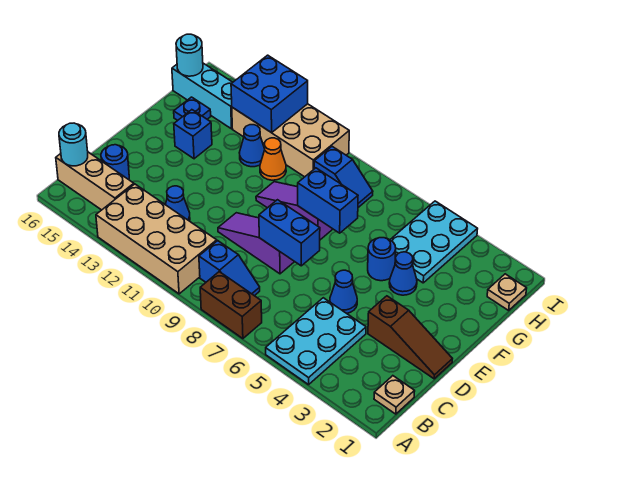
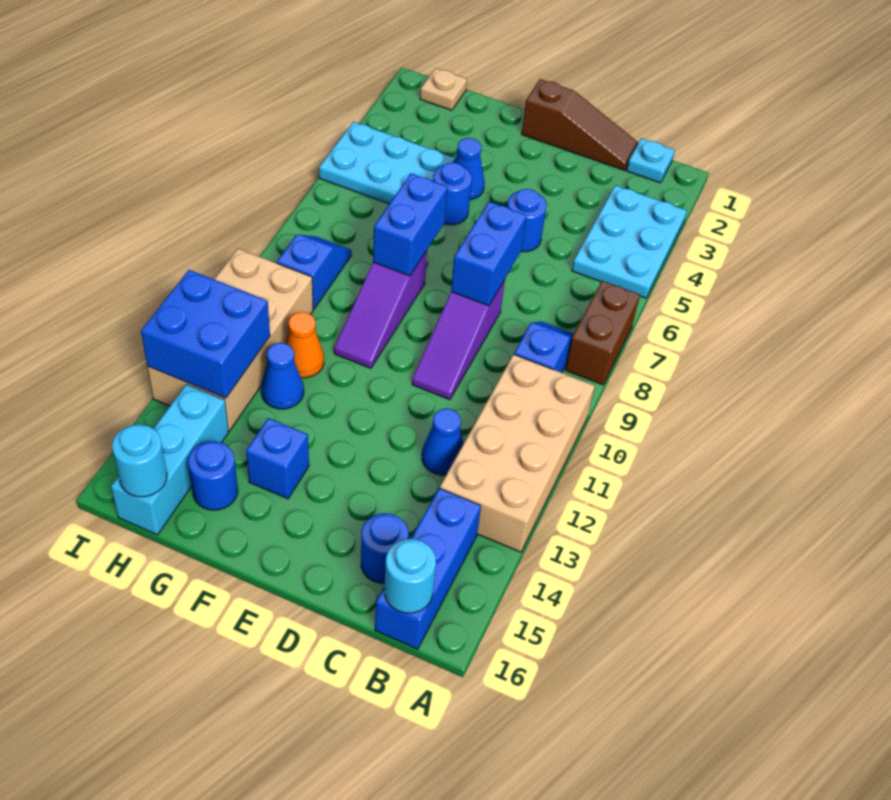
cyan 2x3 plate [266,298,366,385] -> cyan 2x3 plate turned to [572,185,687,298]
tan 1x1 plate [374,376,415,414] -> cyan 1x1 plate [627,138,675,183]
tan 1x3 brick [56,152,134,210] -> blue 1x3 brick [375,488,481,649]
brown 1x3 slope [368,296,452,379] -> brown 1x3 slope turned to [522,79,638,170]
blue 1x1 cone [330,270,357,313] -> blue 1x1 round brick [507,189,547,252]
blue 1x1 plate [174,97,211,120] -> blue 1x1 round brick [188,441,238,510]

